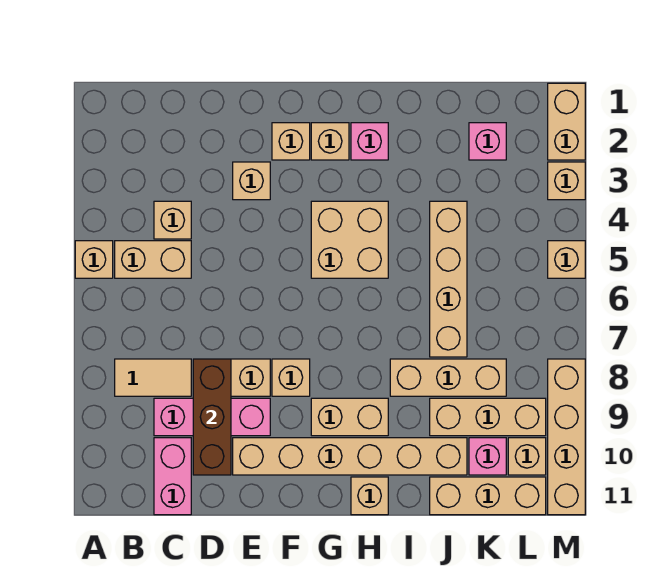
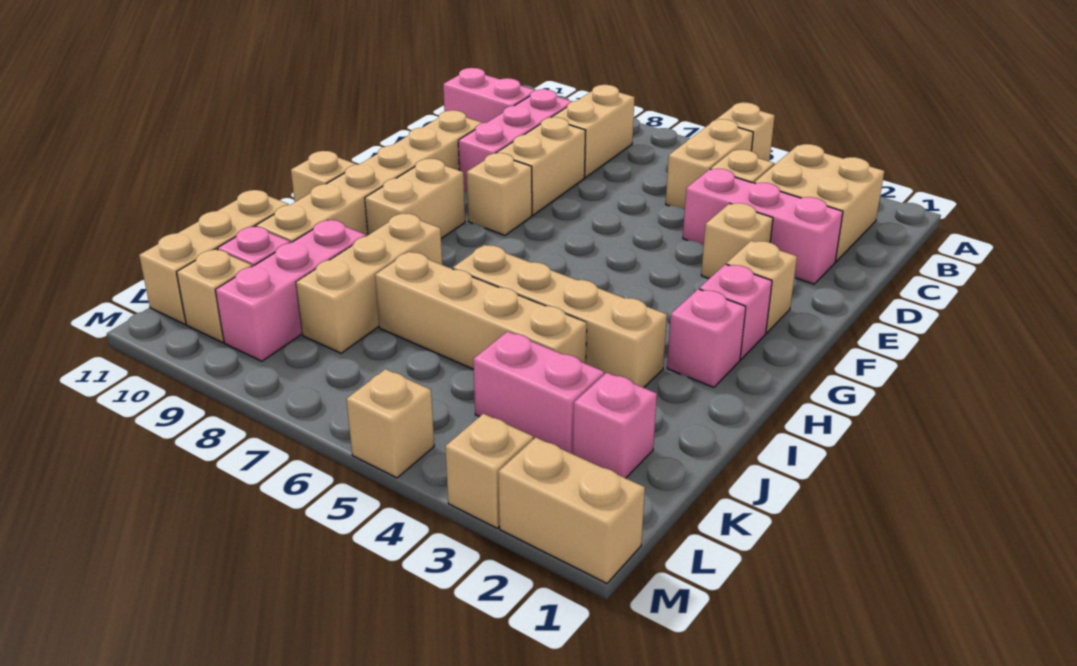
tan 1x2 tile [115,359,191,396] -> tan 1x2 brick [552,85,635,178]
none -> pink 1x3 brick [683,169,843,284]
brown 1x3 brick [193,359,231,475] -> none
tan 1x1 brick [311,123,349,160] -> pink 1x1 brick [699,264,772,359]
tan 2x2 brick [311,201,388,278] -> tan 2x2 brick moved to [754,144,884,262]
tan 1x3 brick [430,398,546,436] -> pink 1x3 brick [215,220,366,361]
none -> pink 1x2 brick [473,332,604,454]
tan 1x4 brick [548,359,585,515] -> tan 1x4 brick moved to [453,245,667,388]

